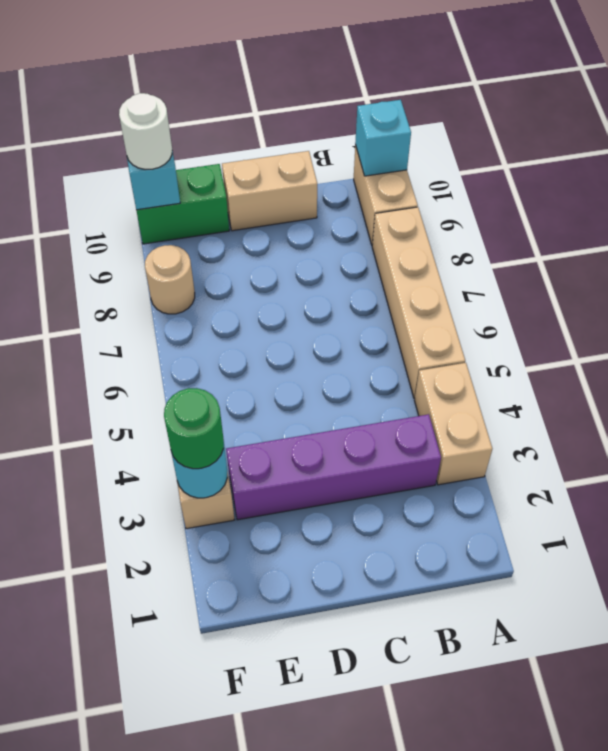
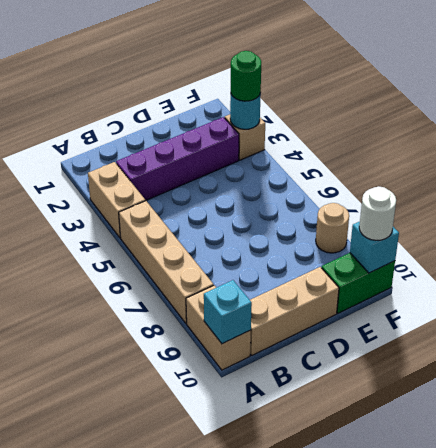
tan 1x2 brick [222,151,317,231] -> tan 1x3 brick [250,267,339,355]

